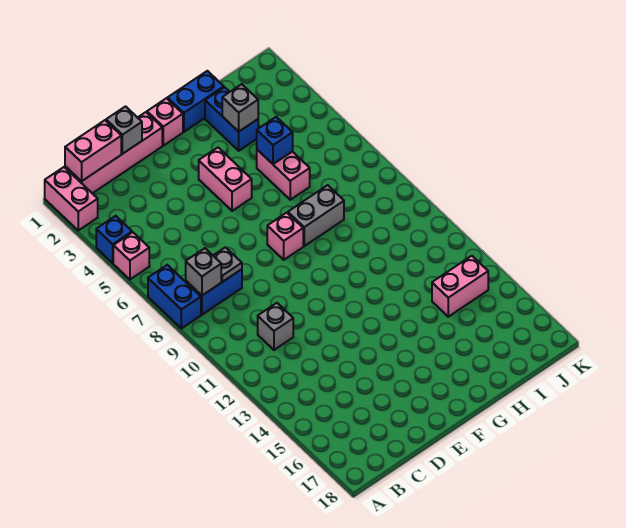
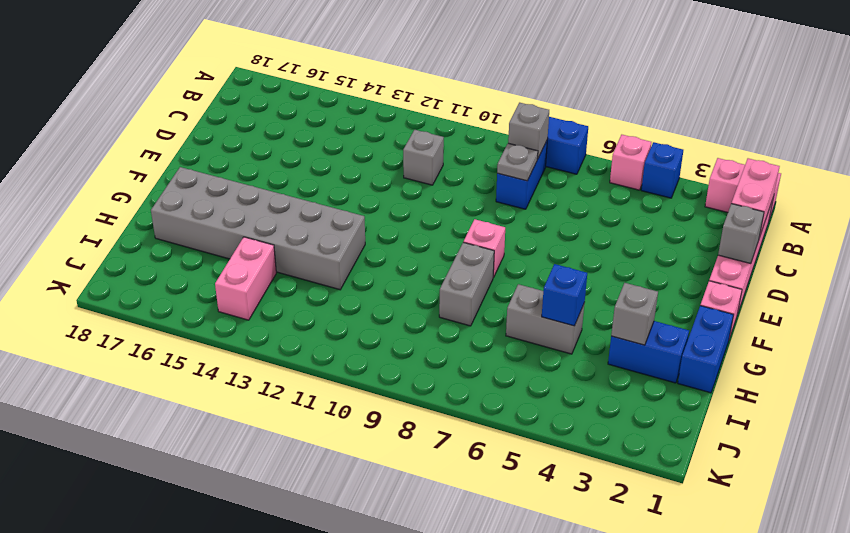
pink 1x2 brick [199,148,252,211] -> none
none -> grey 2x6 brick [151,167,365,290]
pink 1x2 brick [257,150,310,200] -> grey 1x2 brick [506,284,584,354]

